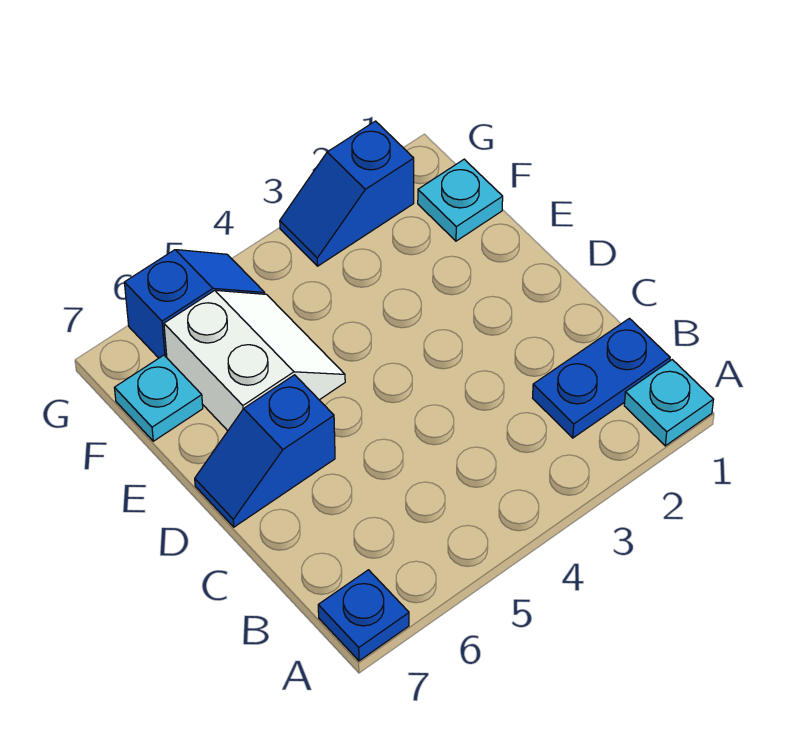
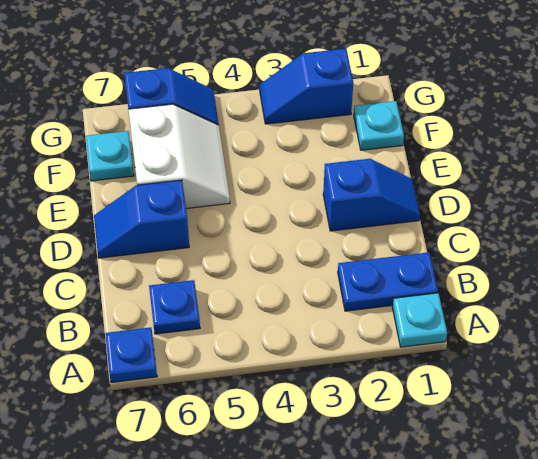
none -> blue 1x1 plate [149,280,200,334]
none -> blue 1x2 slope [323,159,420,231]

